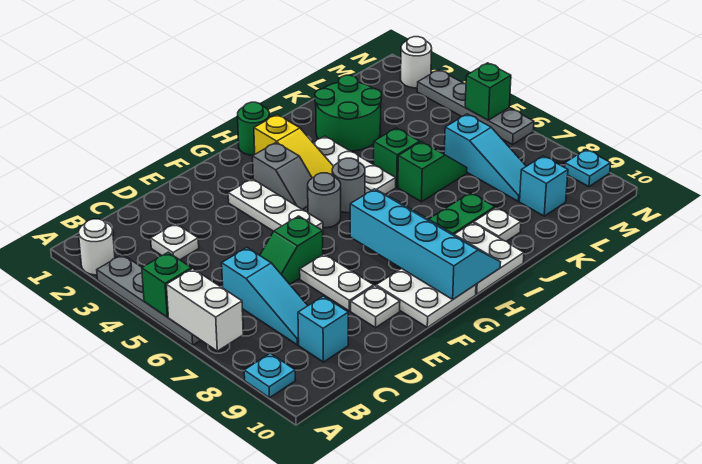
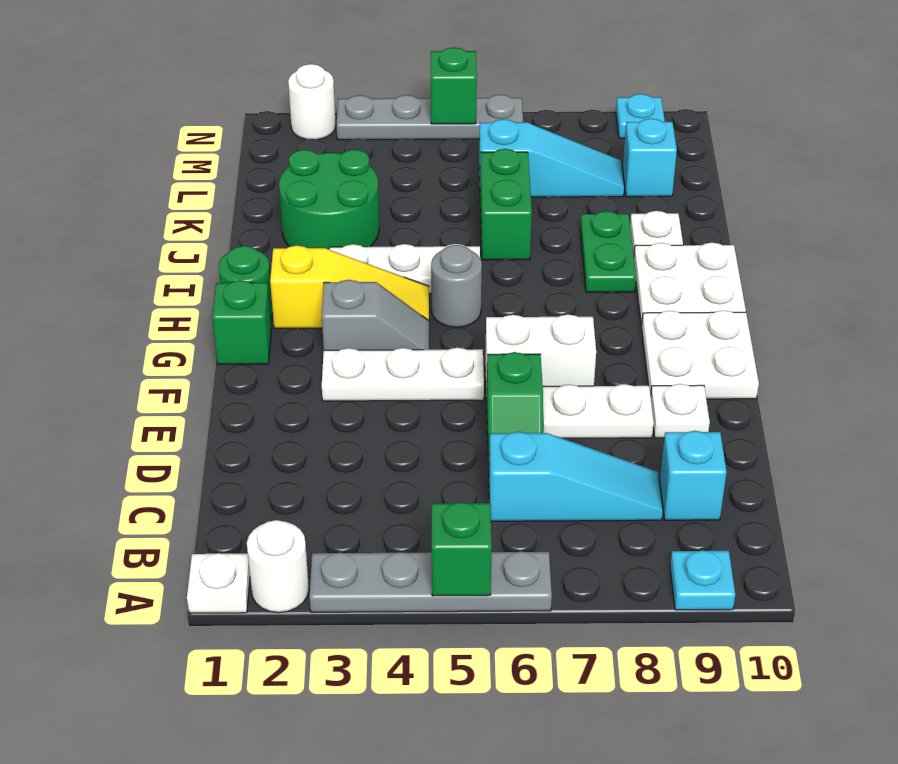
white 1x2 brick [166,269,243,351] -> white 1x2 brick moved to [485,314,596,400]
white 1x1 plate [151,223,199,260] -> white 1x1 plate moved to [187,553,250,613]
grey 1x1 round brick [308,173,341,228] -> none
cyan 2x4 slope [350,189,501,299] -> none
green 1x1 brick [374,128,420,187] -> green 1x1 brick moved to [212,280,271,364]
green 1x2 slope [398,142,467,202] -> green 1x2 brick [480,149,532,260]

